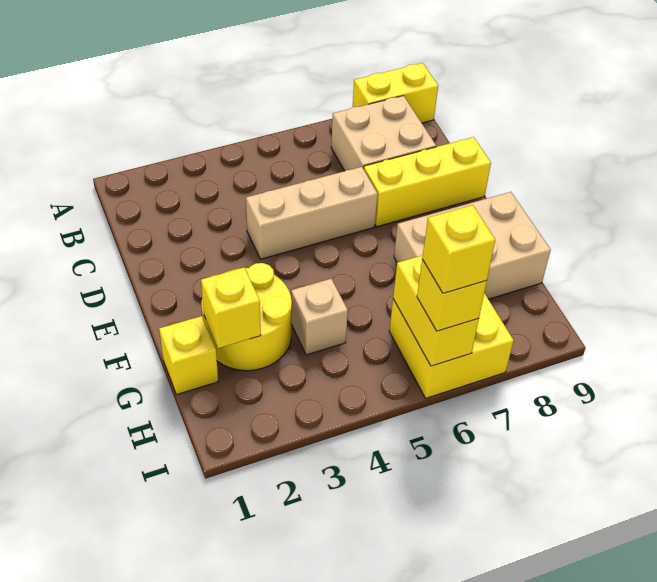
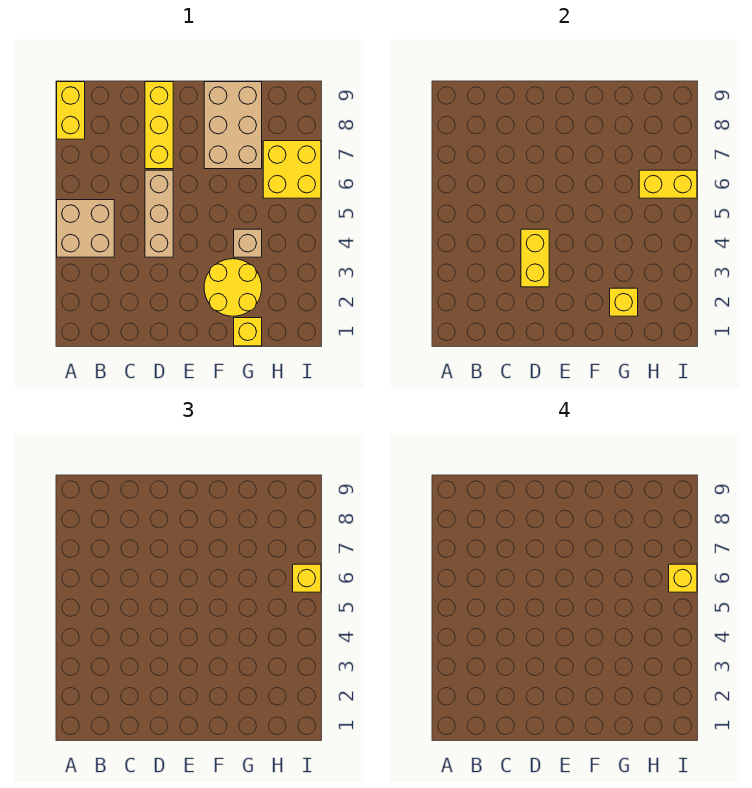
tan 2x2 brick [331,96,436,171] -> tan 2x2 brick moved to [57,200,114,257]
none -> yellow 1x2 brick [521,229,549,287]

